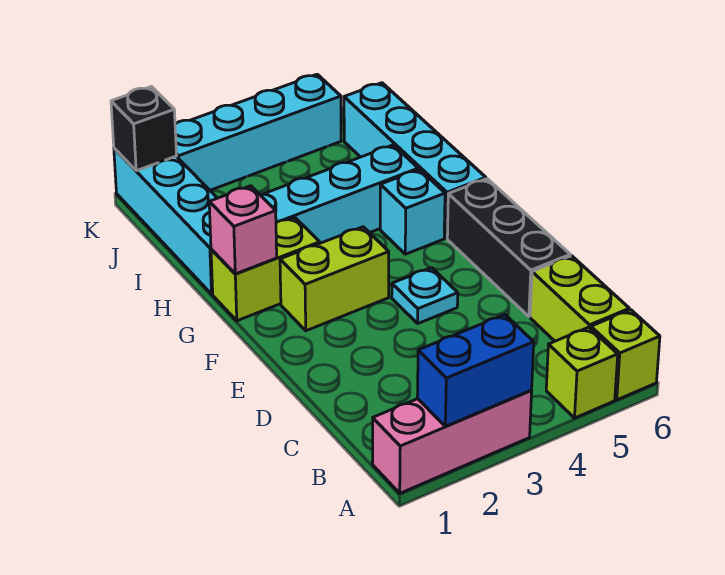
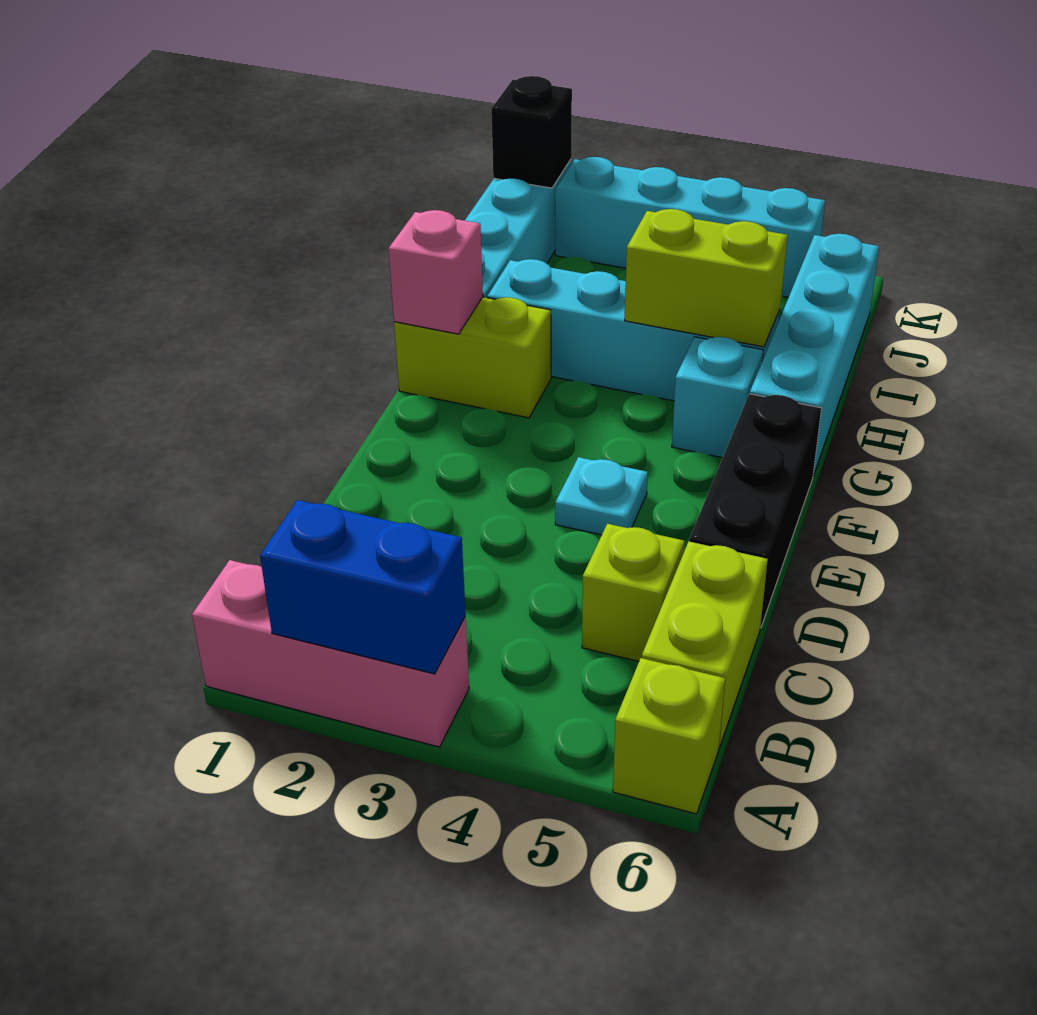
lime 1x1 brick [546,327,618,418] -> lime 1x1 brick moved to [582,524,684,661]
lime 1x2 brick [280,227,389,331] -> lime 1x2 brick moved to [625,209,788,347]

